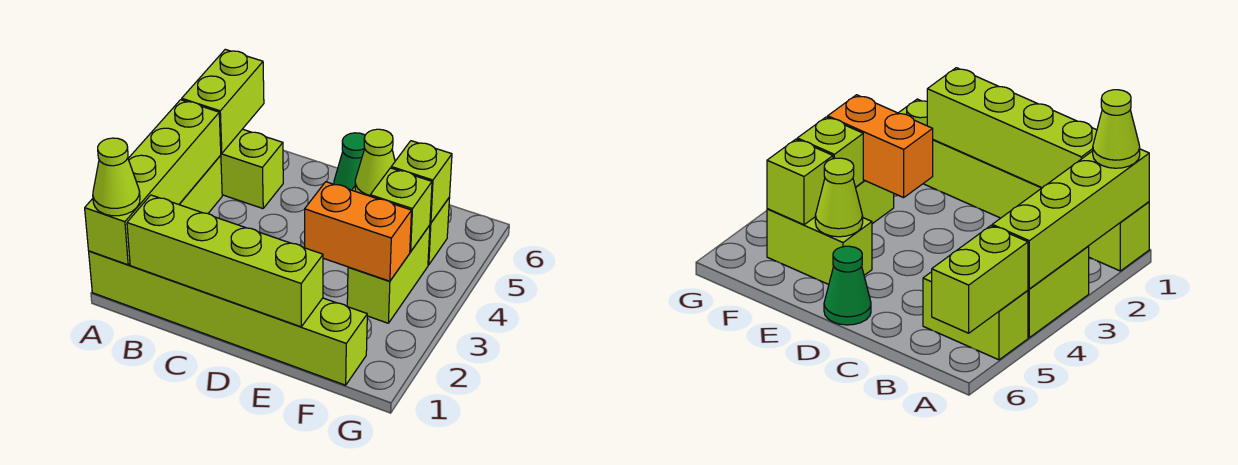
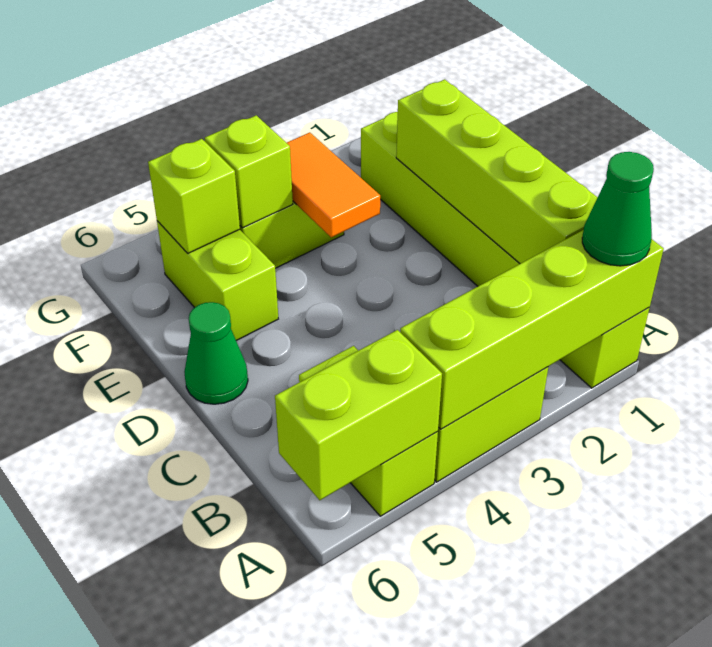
lime 1x1 cone [93,138,140,216] -> green 1x1 cone [582,152,654,266]
orange 1x2 brick [305,182,411,281] -> orange 1x2 tile [287,133,380,237]
lime 1x1 cone [355,129,395,196] -> none

